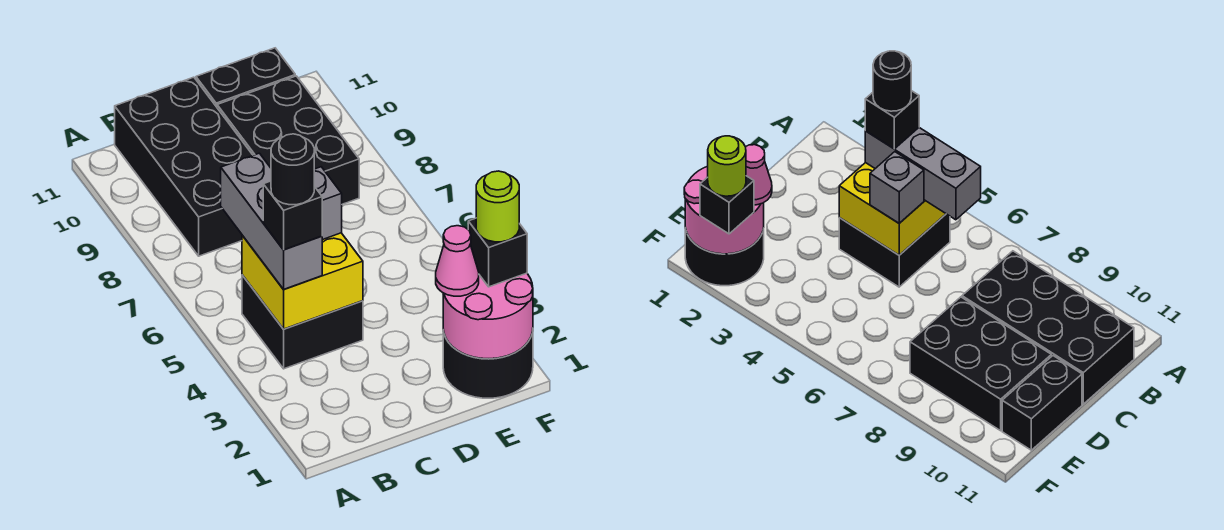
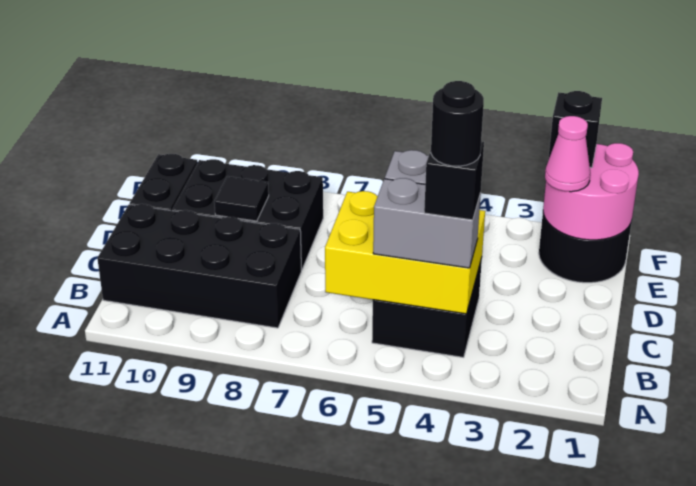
yellow 2x2 brick [242,233,363,329] -> yellow 2x3 brick [325,191,485,314]
grey 1x3 brick [221,153,322,289] -> grey 1x2 brick [373,178,481,268]
none -> black 1x1 tile [214,176,269,221]
lime 1x1 round brick [476,171,519,242] -> none

